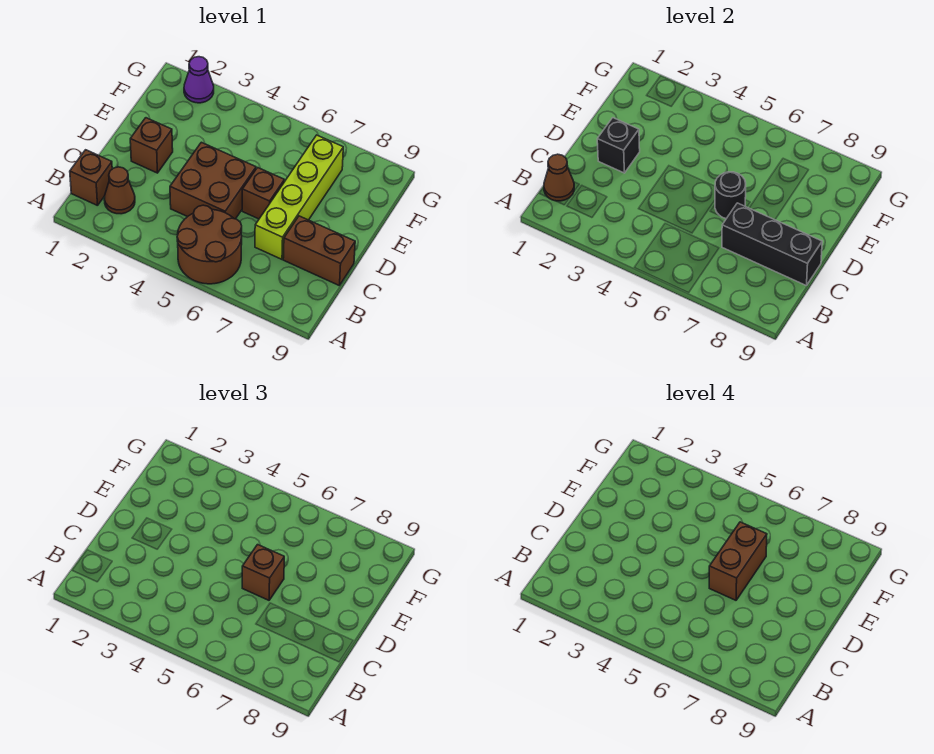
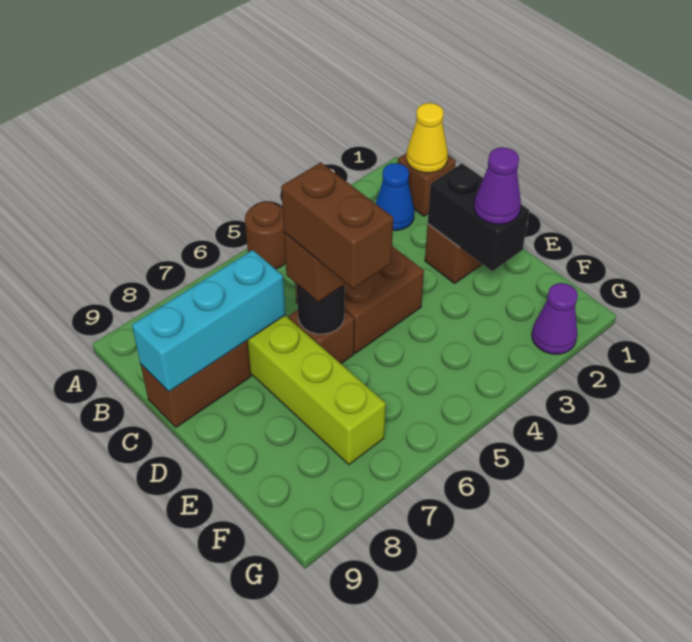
brown 2x2 round brick [177,205,242,284] -> brown 1x1 round brick [245,201,286,269]
brown 1x1 cone [544,154,574,201] -> yellow 1x1 cone [407,103,448,173]
brown 1x1 cone [104,167,135,214] -> blue 1x1 cone [376,163,414,231]
black 1x3 brick [722,203,822,286] -> cyan 1x3 brick [132,250,285,392]
black 1x1 brick [597,118,640,173] -> black 1x2 brick [428,164,529,271]
none -> purple 1x1 cone [474,147,521,224]

